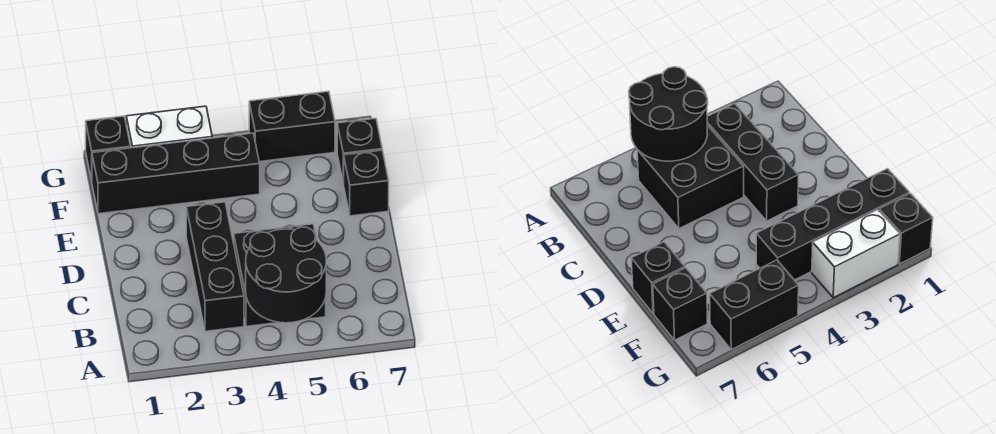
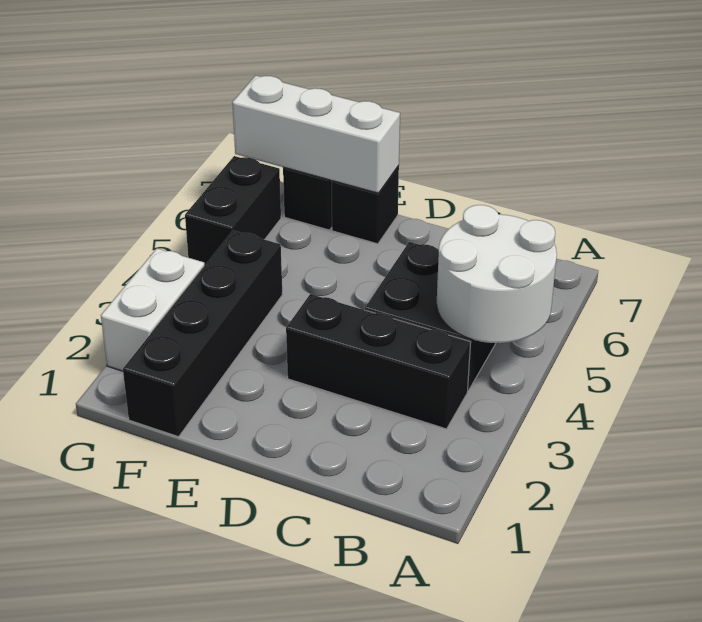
black 2x2 round brick [246,227,326,323] -> white 2x2 round brick [437,205,557,343]
none -> white 1x3 brick [232,75,400,193]
black 1x1 brick [86,116,131,181] -> none

